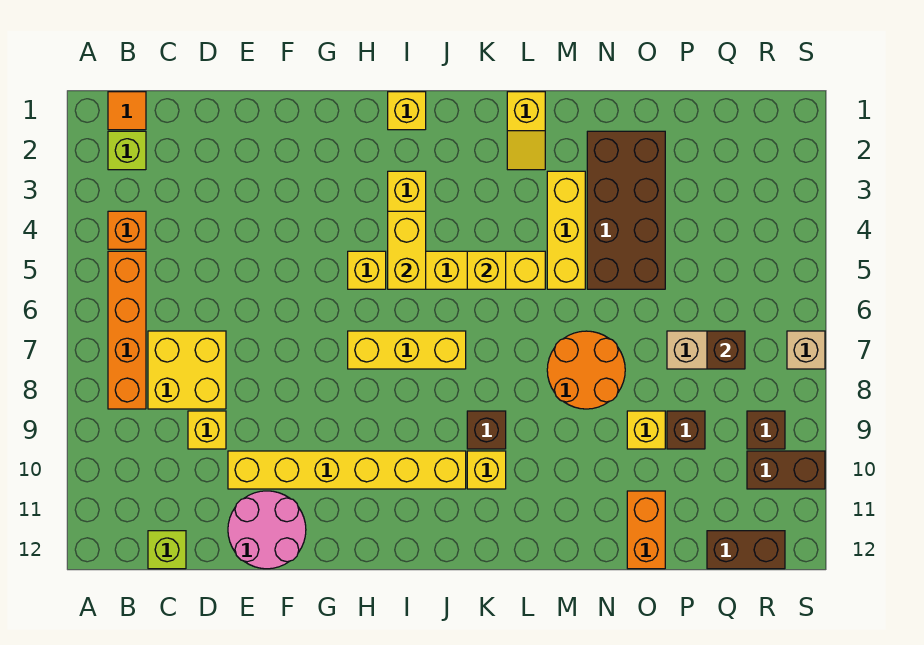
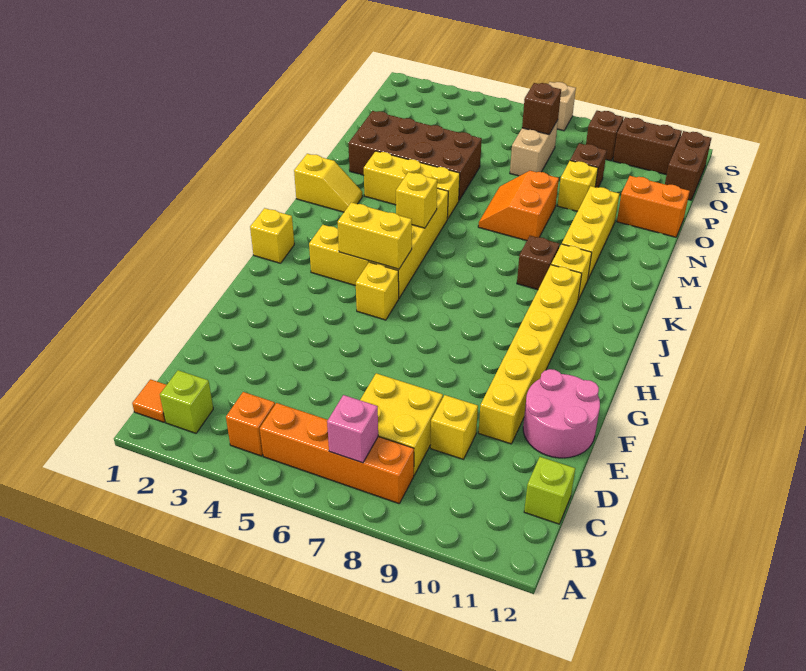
none -> pink 1x1 brick [327,395,378,463]
yellow 1x3 brick [348,331,466,369] -> yellow 1x3 brick moved to [562,186,619,279]
orange 2x2 round brick [547,331,625,409] -> orange 2x2 slope [478,171,559,241]
brown 1x2 brick [747,451,825,489] -> brown 1x2 brick turned to [613,117,682,175]

